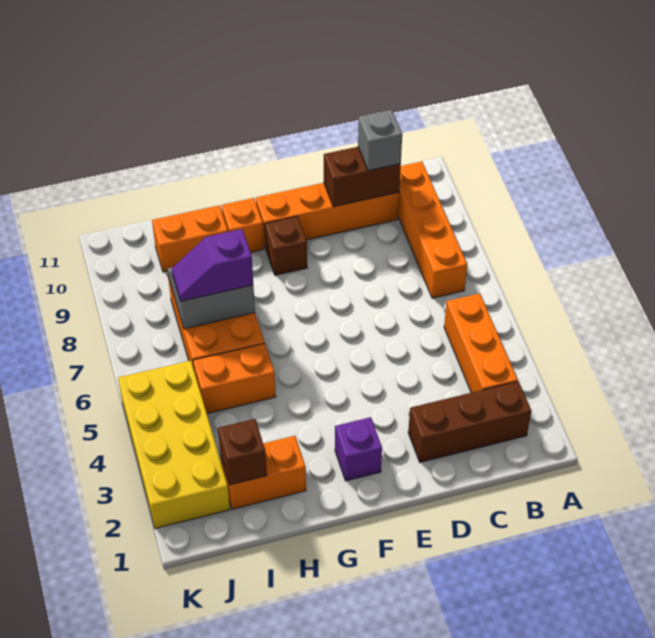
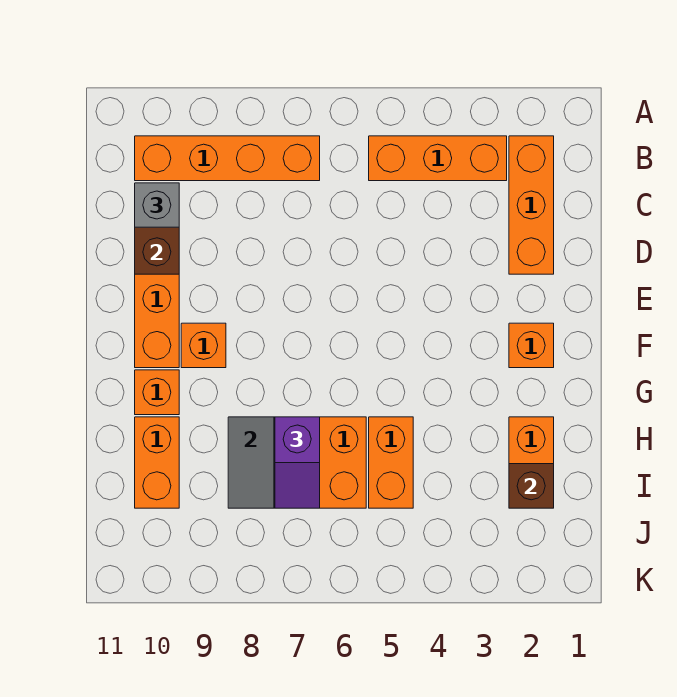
brown 1x3 brick [408,381,531,462] -> orange 1x3 brick [509,136,554,274]
purple 1x1 brick [335,417,382,481] -> orange 1x1 brick [509,323,554,368]
brown 1x1 brick [265,216,307,275] -> orange 1x1 brick [181,323,226,368]
yellow 2x4 brick [118,361,230,528] -> none

